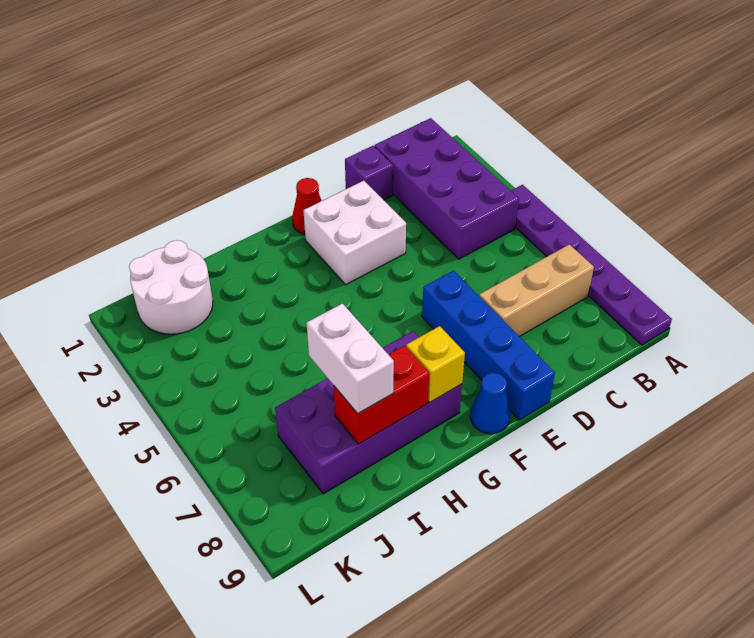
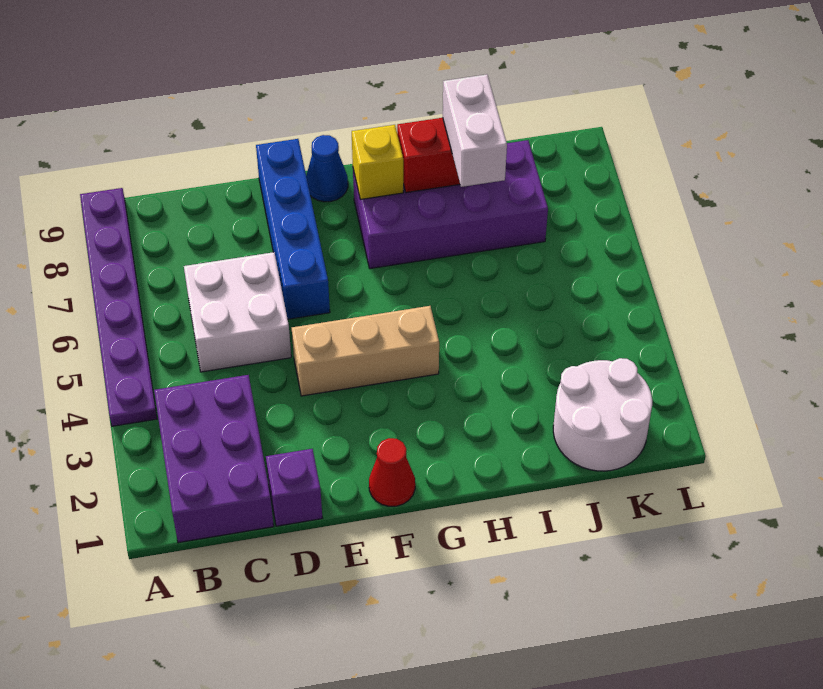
purple 2x4 brick [375,118,519,259] -> purple 2x3 brick [154,375,274,543]
tan 1x3 brick [479,244,594,337] -> tan 1x3 brick moved to [292,306,439,396]
white 2x2 brick [303,181,406,284] -> white 2x2 brick moved to [184,252,291,372]

